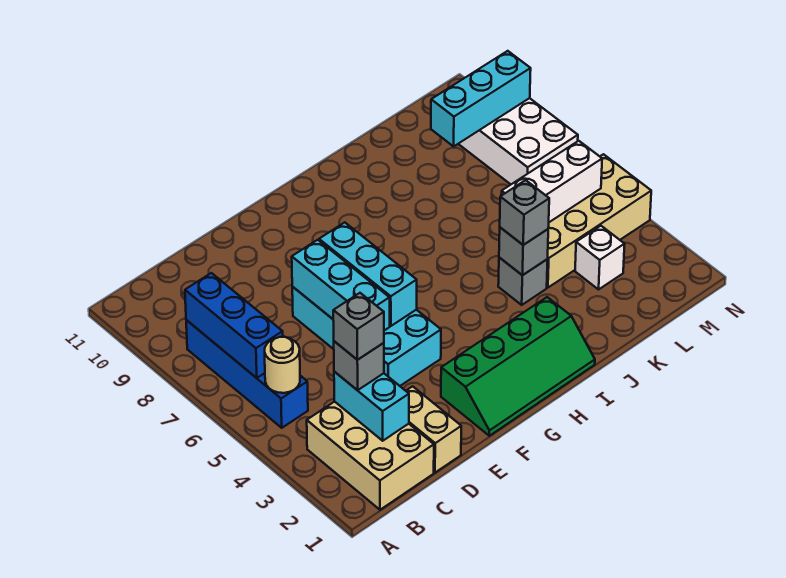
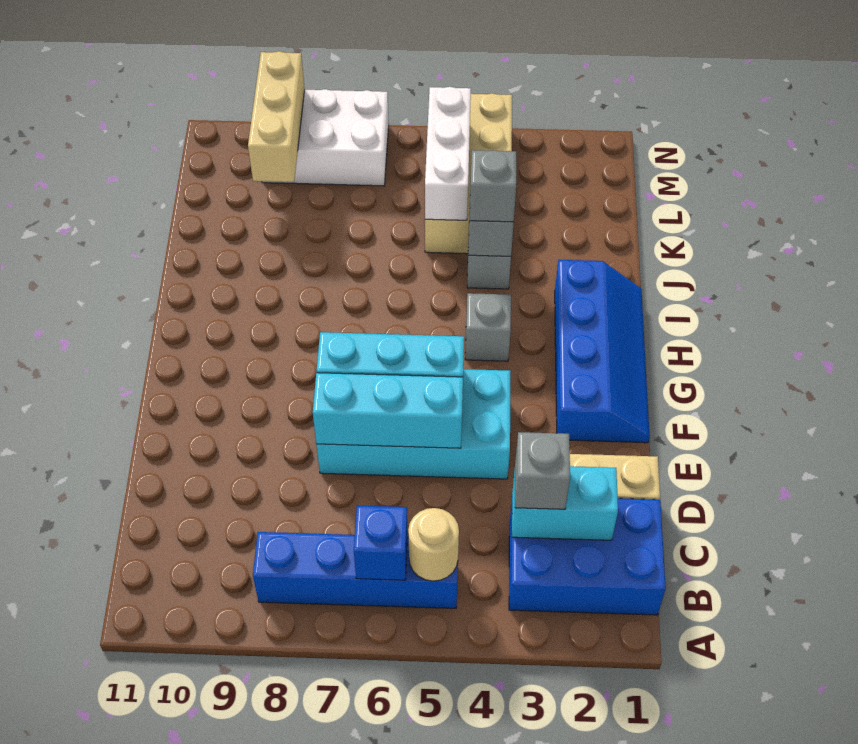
tan 2x3 brick [307,402,434,510] -> blue 2x3 brick [509,498,666,615]
blue 1x3 brick [185,273,283,378] -> blue 1x1 brick [354,506,408,580]
grey 1x1 brick [333,293,384,360] -> grey 1x1 brick moved to [465,293,511,361]
green 2x4 slope [441,297,595,436] -> blue 2x4 slope [555,260,650,443]
white 1x1 brick [575,226,625,289] -> none
cyan 1x3 brick [431,51,531,146] -> tan 1x3 brick [248,51,305,182]

